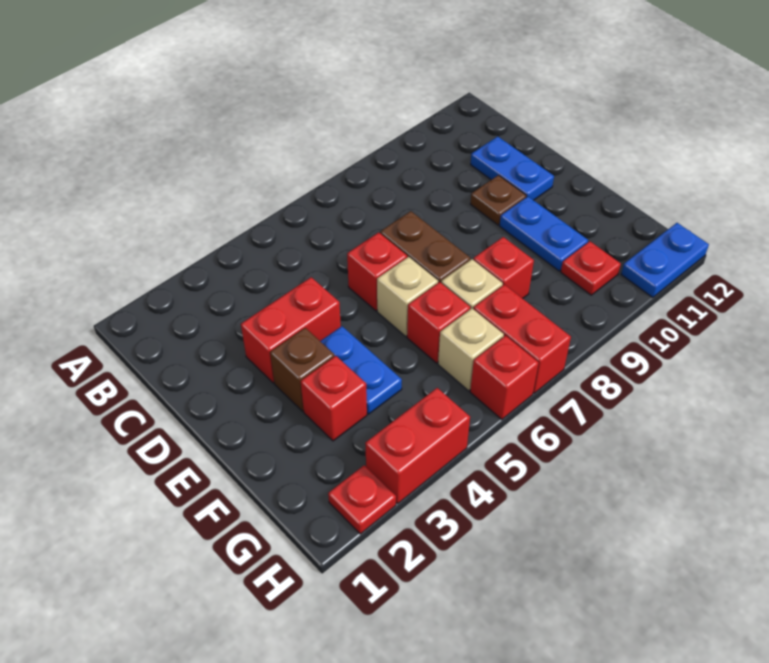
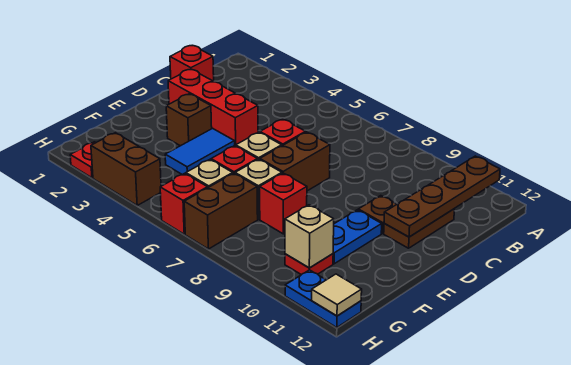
none -> brown 1x4 plate [384,156,500,237]
blue 1x2 plate [471,136,554,200] -> brown 1x2 plate [384,209,454,248]
red 1x2 brick [241,277,341,383] -> red 1x3 brick [168,69,258,146]
blue 1x2 plate [320,326,402,414] -> blue 1x2 tile [165,128,235,175]
red 1x1 brick [301,356,367,441] -> red 1x1 brick moved to [170,46,214,81]
red 1x2 brick [473,284,571,393] -> brown 1x2 brick [184,173,258,249]
none -> tan 1x1 brick [285,205,334,268]
red 1x2 brick [365,388,470,504] -> brown 1x2 brick [91,133,161,205]
none -> tan 1x1 tile [312,274,362,316]

